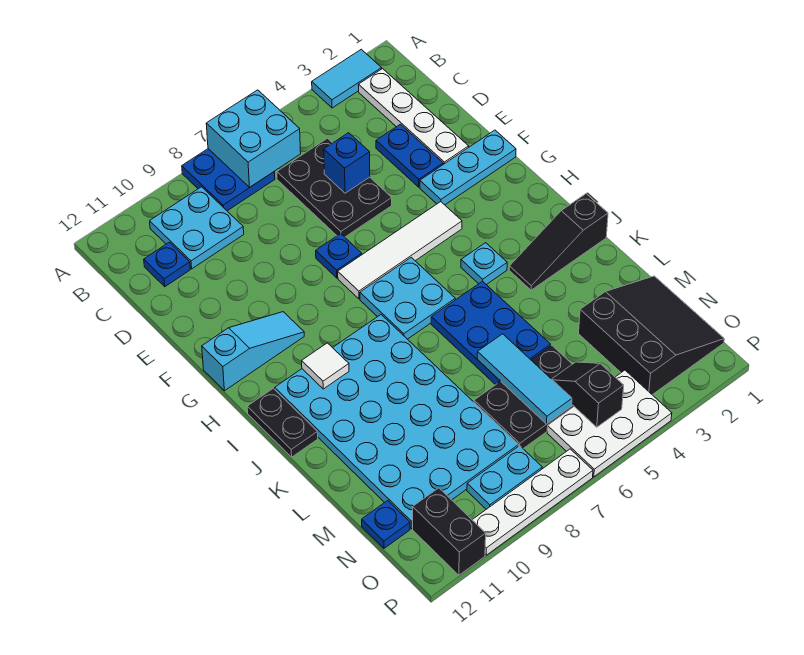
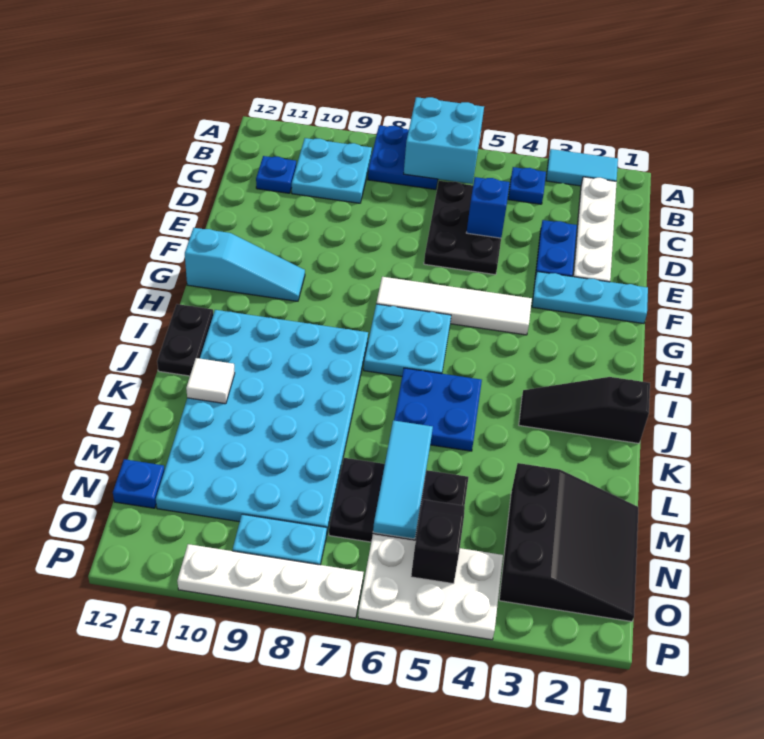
blue 1x1 plate [316,234,362,278] -> blue 1x1 plate moved to [508,167,546,204]
cyan 1x1 plate [461,243,507,285] -> none
white 1x1 tile [302,343,349,389] -> white 1x1 tile moved to [186,358,235,404]
blue 2x3 plate [431,281,551,385] -> blue 2x2 plate [394,368,482,451]
black 1x2 brick [413,488,486,575] -> none

